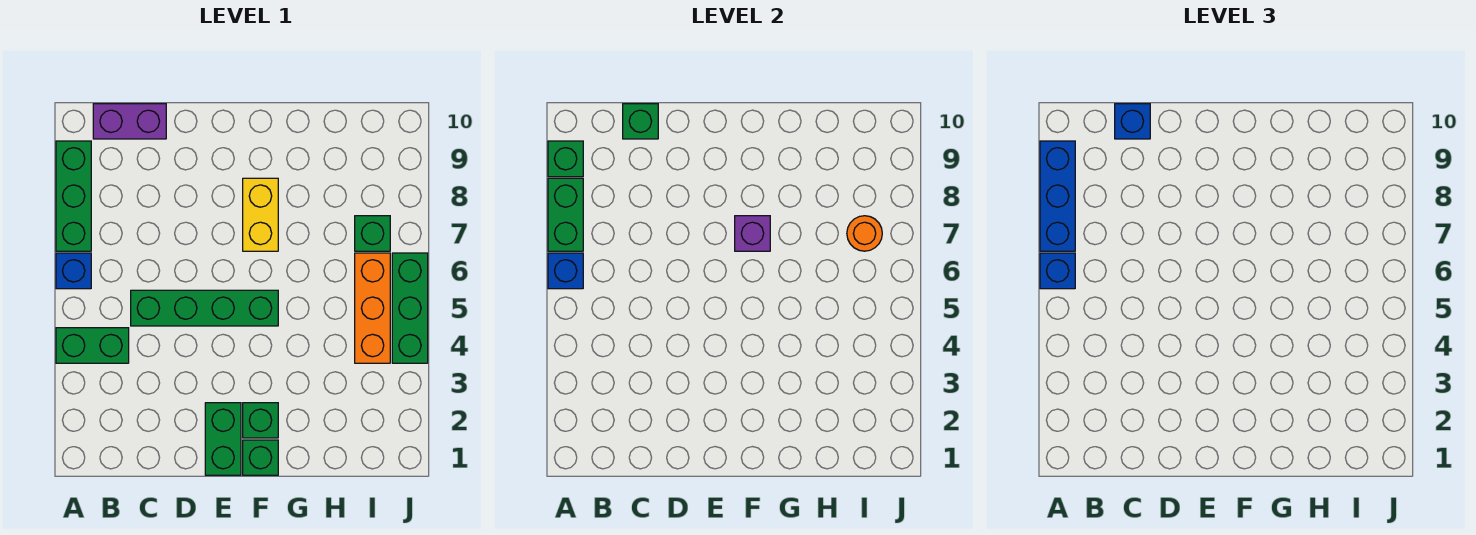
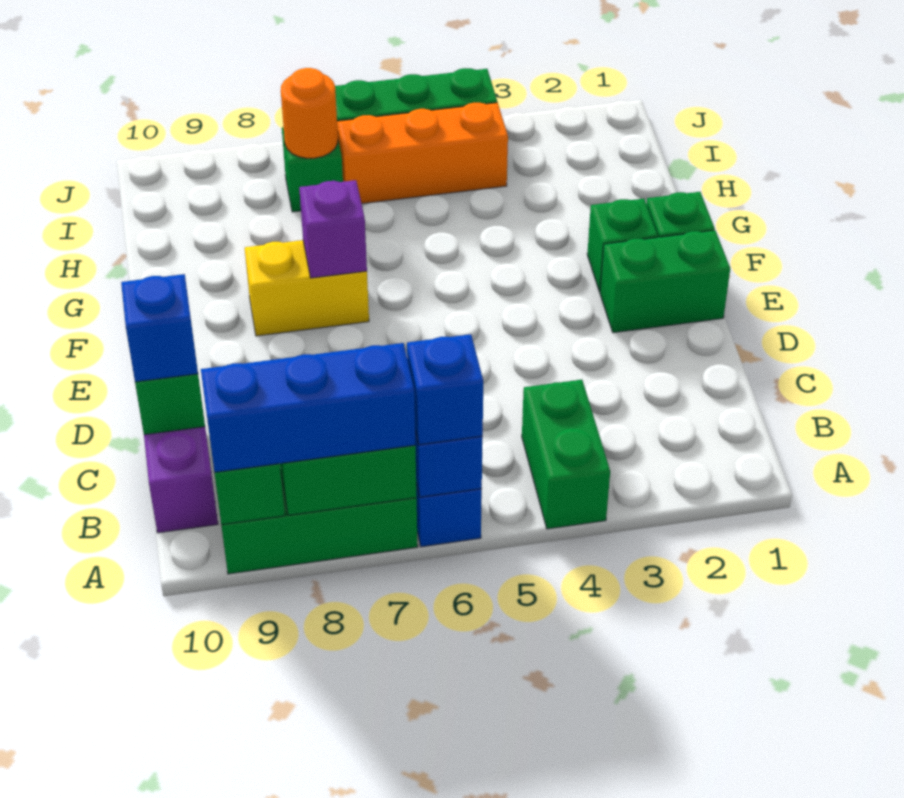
green 1x4 brick [131,290,278,326] -> none

